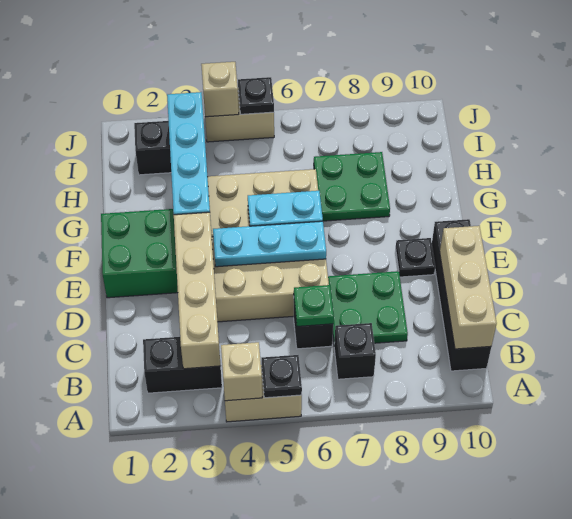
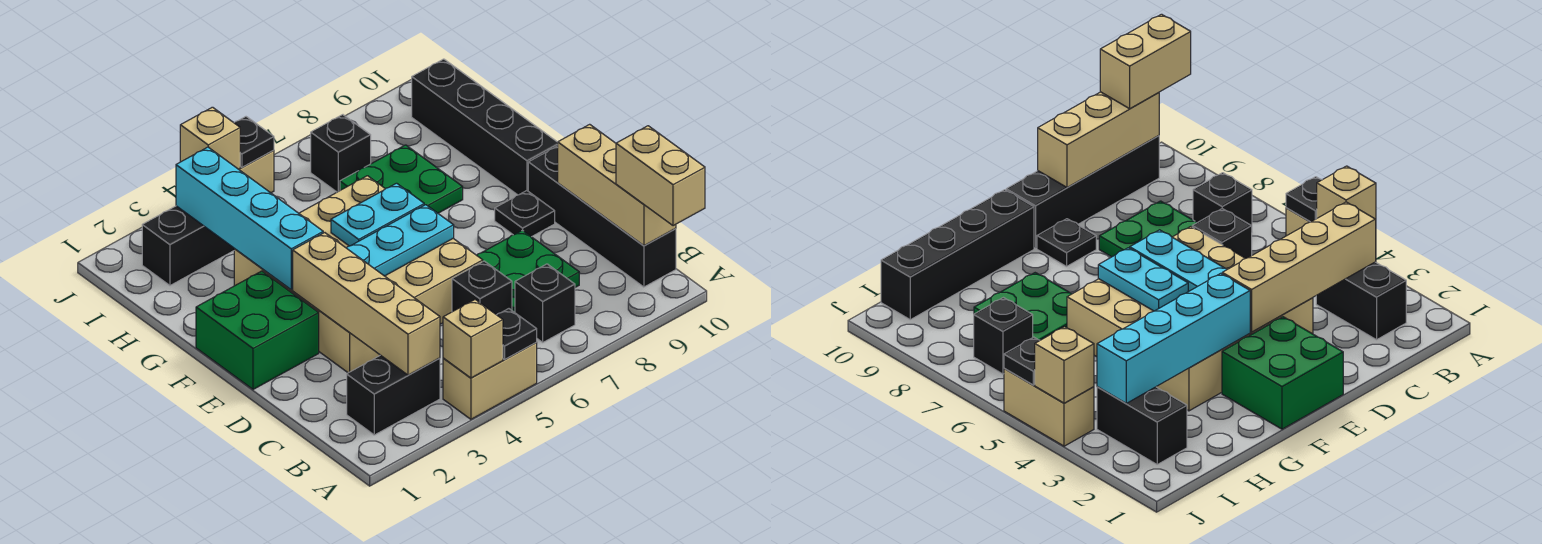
none -> tan 1x2 brick [616,126,705,226]
green 1x1 plate [294,285,334,326] -> none
none -> black 1x4 brick [412,59,558,195]
none -> black 1x1 brick [311,115,371,192]

